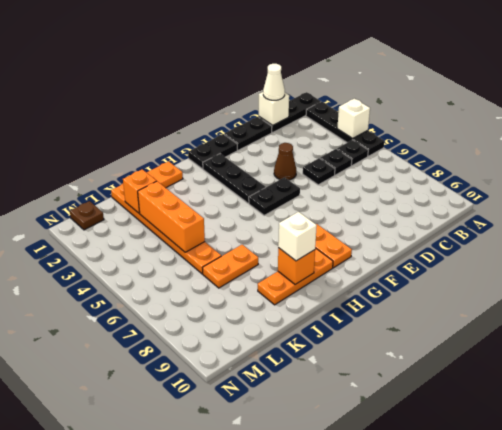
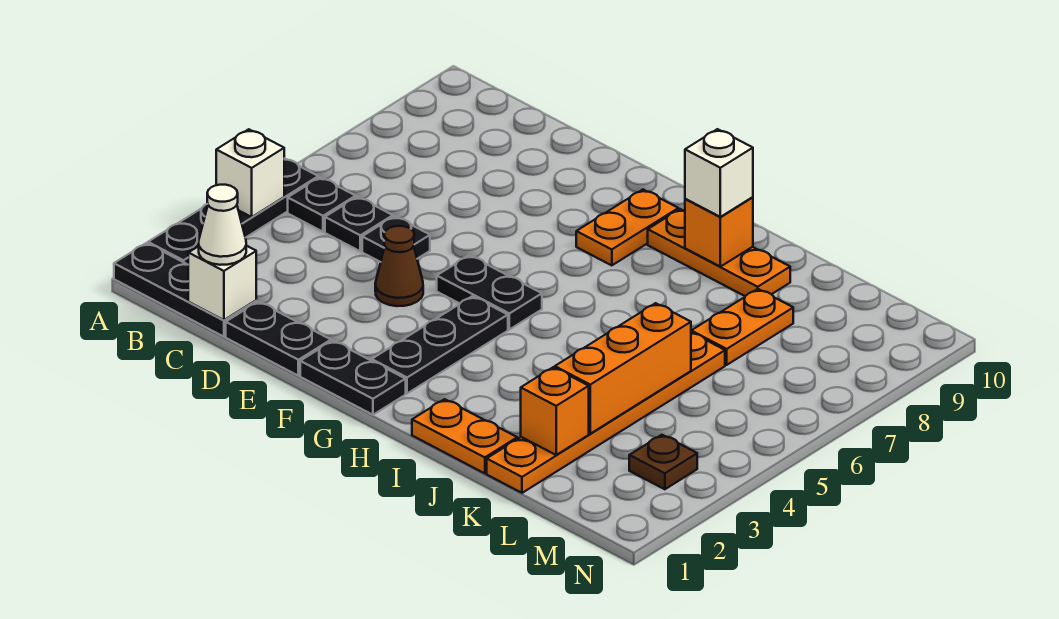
orange 1x2 plate [203,245,258,288] -> orange 1x2 plate turned to [691,289,793,365]
brown 1x1 plate [70,201,104,230] -> brown 1x1 plate moved to [629,435,697,489]

